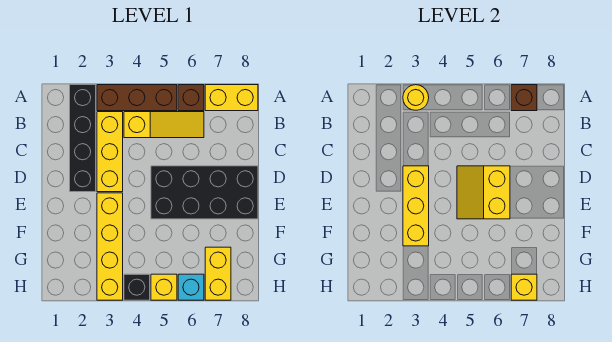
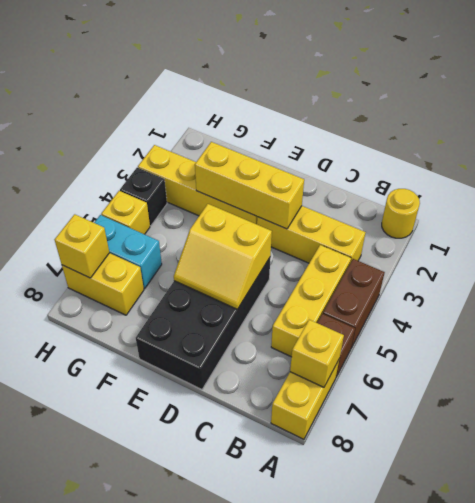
black 1x4 brick [70,85,96,192] -> none
brown 1x3 brick [97,85,177,111] -> brown 1x2 brick [323,259,385,348]
yellow 1x1 round brick [403,85,429,110] -> yellow 1x1 round brick moved to [382,189,420,238]
brown 1x1 brick [511,85,537,111] -> yellow 1x1 brick [290,320,344,387]
yellow 1x3 slope [124,112,204,138] -> yellow 1x3 brick [271,245,351,357]
yellow 2x2 slope [457,166,510,219] -> yellow 2x2 slope turned to [174,204,272,309]
cyan 1x1 brick [178,274,204,300] -> cyan 1x2 brick [94,215,162,289]

